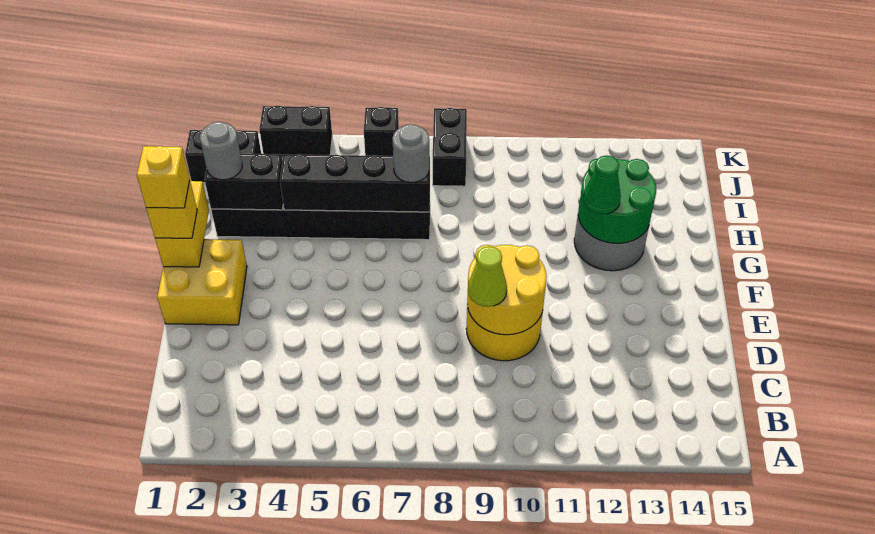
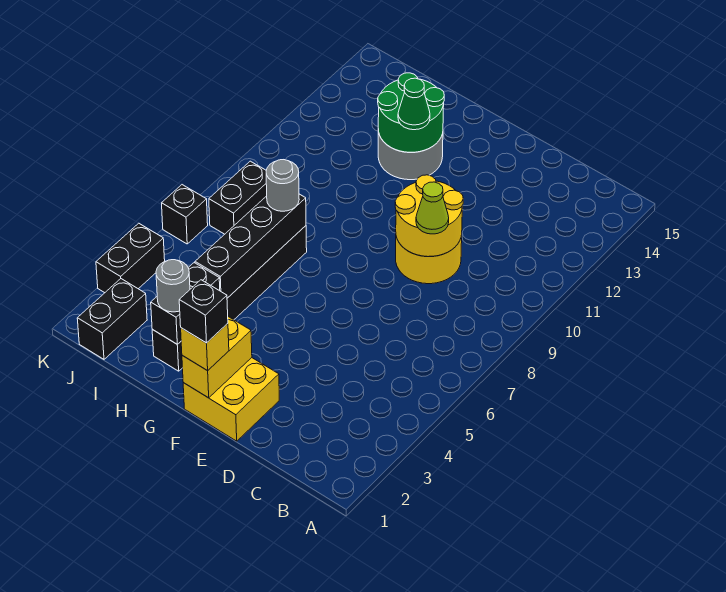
yellow 1x2 brick [155,181,209,267] -> yellow 1x2 brick turned to [182,317,252,398]
yellow 1x1 brick [137,146,190,208] -> black 1x1 brick [179,280,228,343]
black 1x2 brick [433,108,467,186] -> black 1x2 brick turned to [209,161,267,234]

